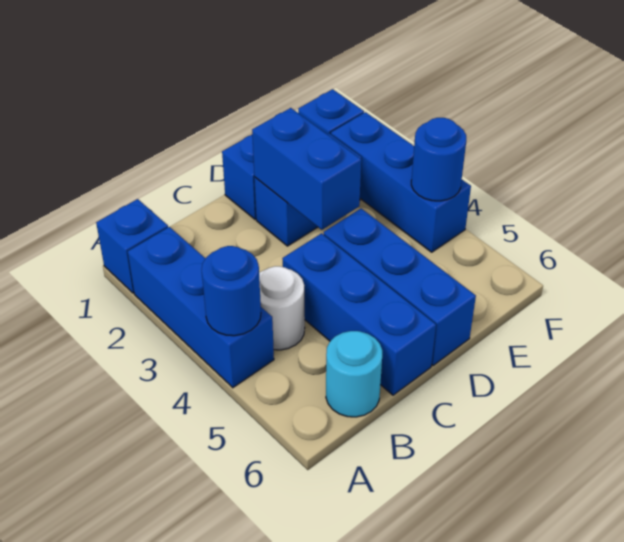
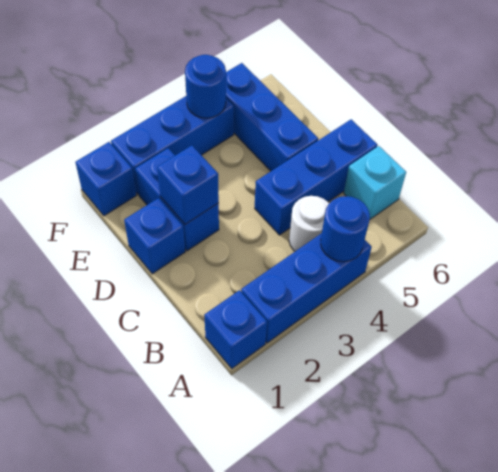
cyan 1x1 round brick [326,331,382,417] -> cyan 1x1 brick [344,146,406,219]
blue 1x2 brick [252,108,361,230] -> blue 1x1 brick [157,145,219,224]
blue 1x3 brick [324,208,476,366] -> blue 1x3 brick turned to [226,63,318,171]

